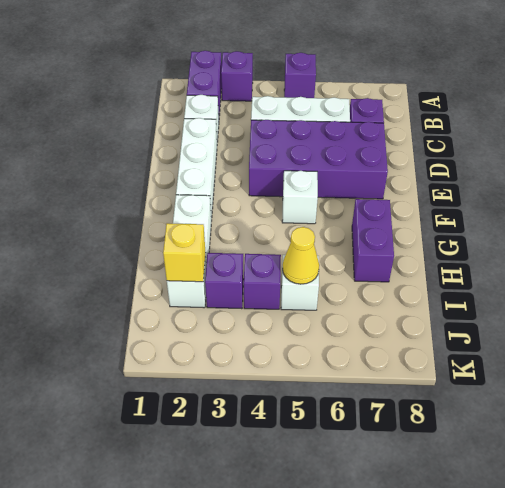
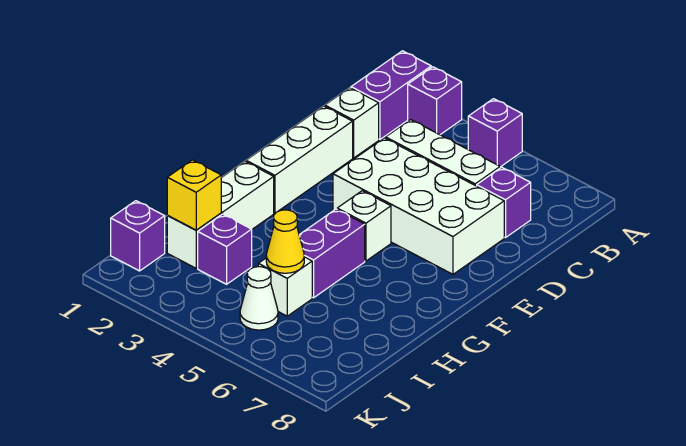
purple 2x4 brick [249,120,388,199] -> white 2x4 brick [333,138,504,274]
purple 1x2 brick [352,199,394,282] -> purple 1x2 brick moved to [299,209,365,298]
purple 1x1 brick [244,254,281,309] -> purple 1x1 brick moved to [111,201,165,271]
none -> white 1x1 cone [240,267,278,330]

